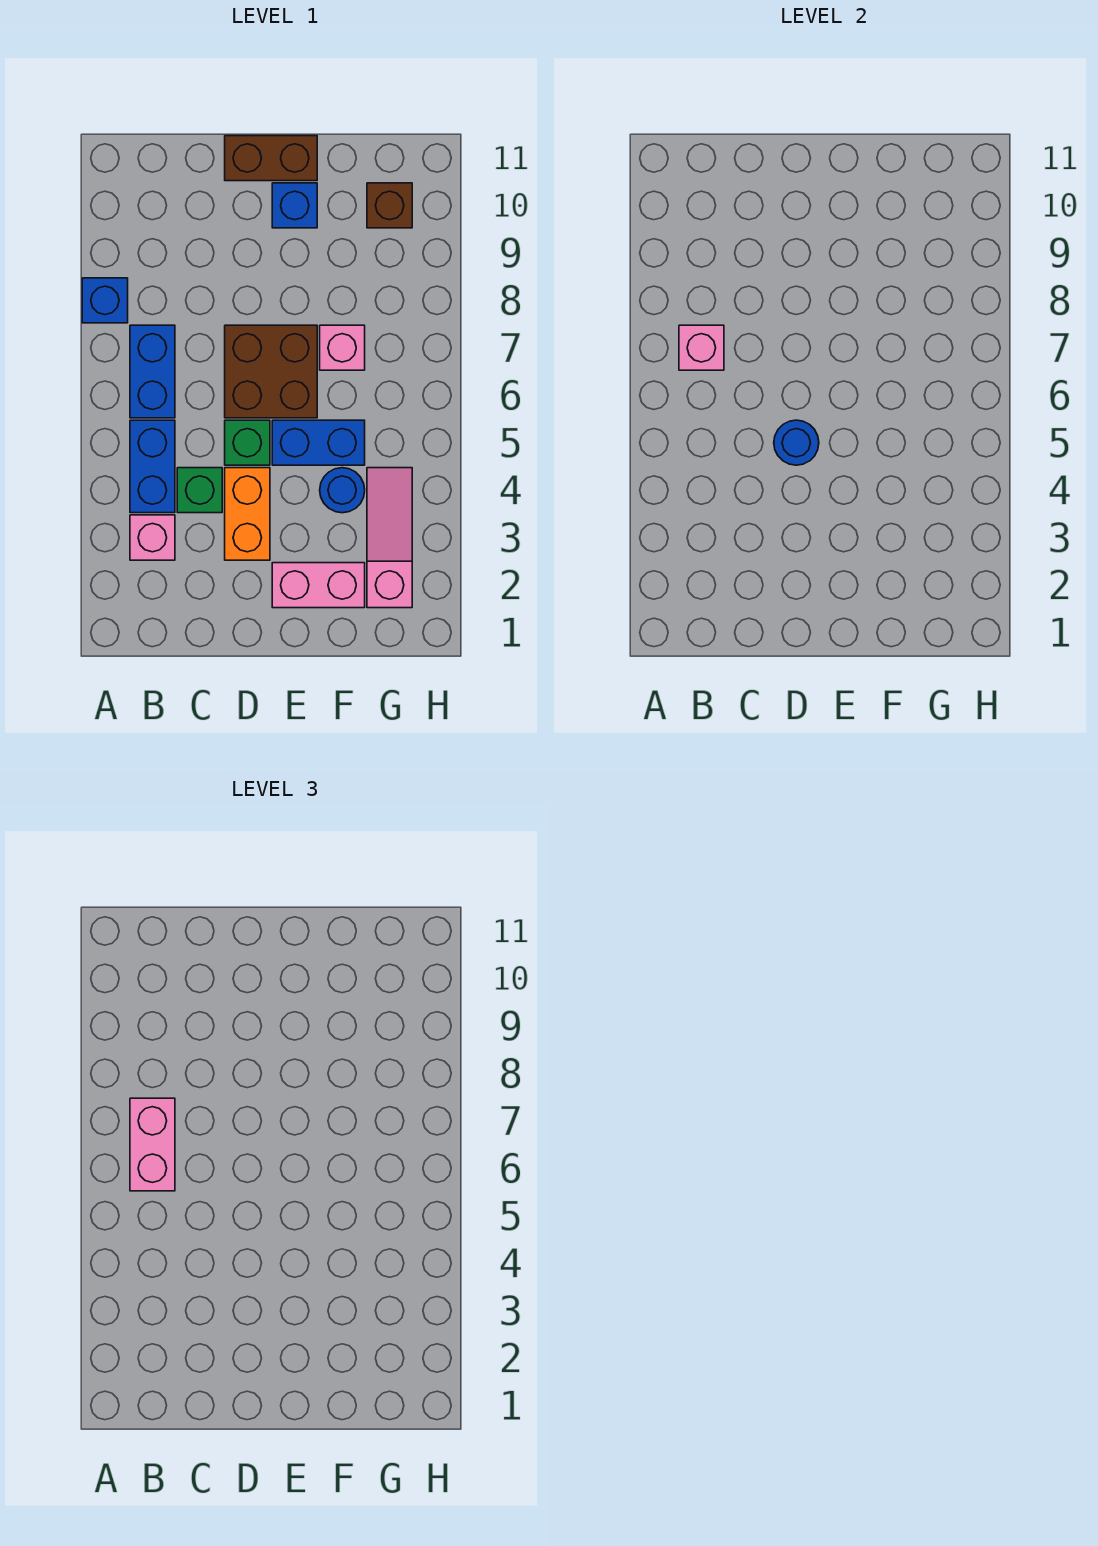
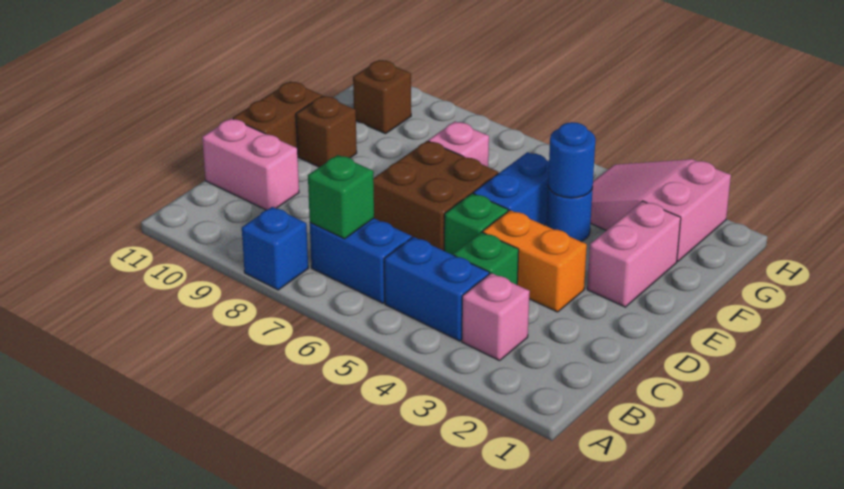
pink 1x2 brick [130,1098,175,1191] -> pink 1x2 brick moved to [202,118,299,210]
pink 1x1 brick [679,325,724,370] -> green 1x1 brick [308,155,374,239]
blue 1x1 round brick [774,420,819,465] -> blue 1x1 round brick moved to [548,122,595,198]
blue 1x1 brick [272,183,317,228] -> brown 1x1 brick [296,96,357,167]
pink 1x3 slope [367,468,412,608] -> pink 2x3 slope [591,159,731,262]

